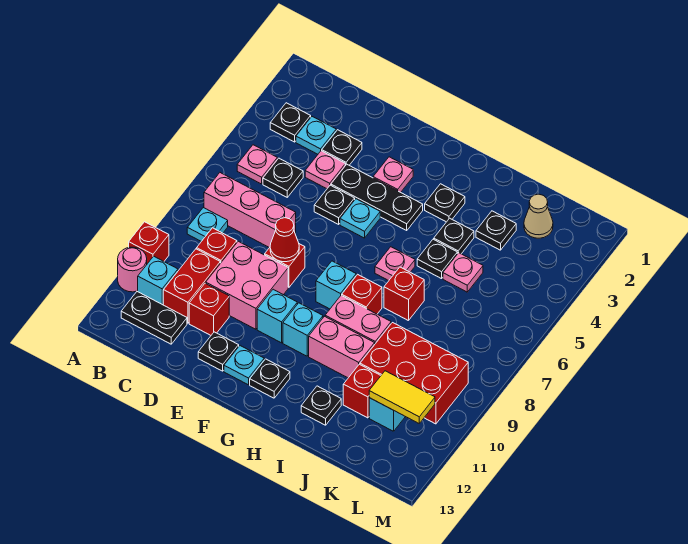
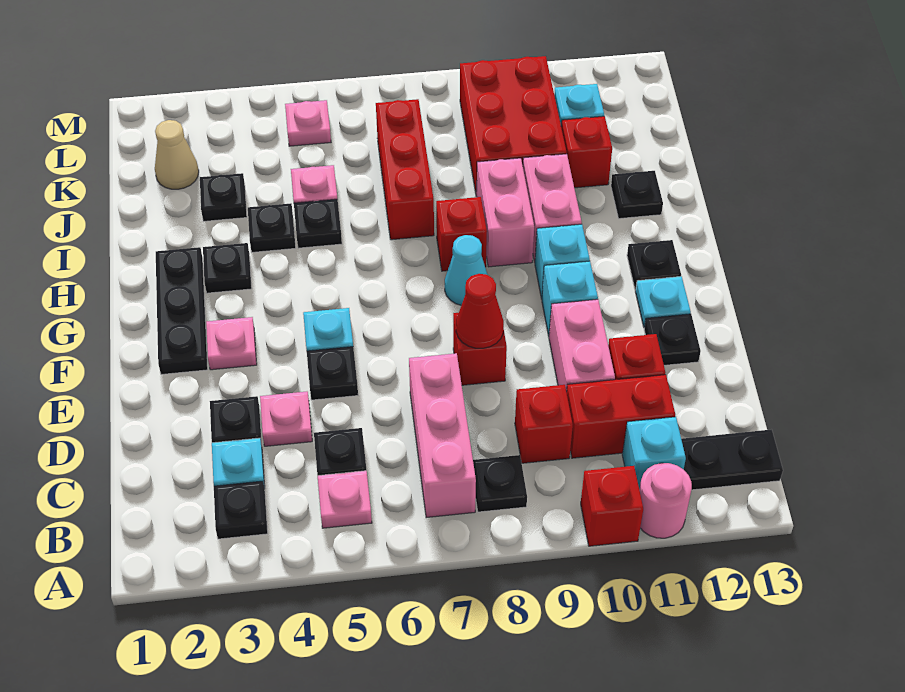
cyan 1x1 plate [187,208,228,241] -> black 1x1 plate [473,455,527,512]
black 1x2 plate [121,291,187,344] -> black 1x2 plate turned to [681,430,783,490]
pink 2x2 brick [206,241,288,329] -> pink 1x2 brick [549,299,615,392]
black 1x3 plate [331,164,423,230] -> black 1x3 plate moved to [156,247,208,375]
cyan 1x1 brick [316,261,356,309] -> cyan 1x1 cone [445,235,488,305]
pink 1x1 plate [375,247,415,281] -> pink 1x1 plate moved to [285,100,331,146]
red 1x1 brick [384,267,424,321] -> red 1x3 brick [376,99,434,240]
yellow 1x2 tile [369,371,435,423] -> none

